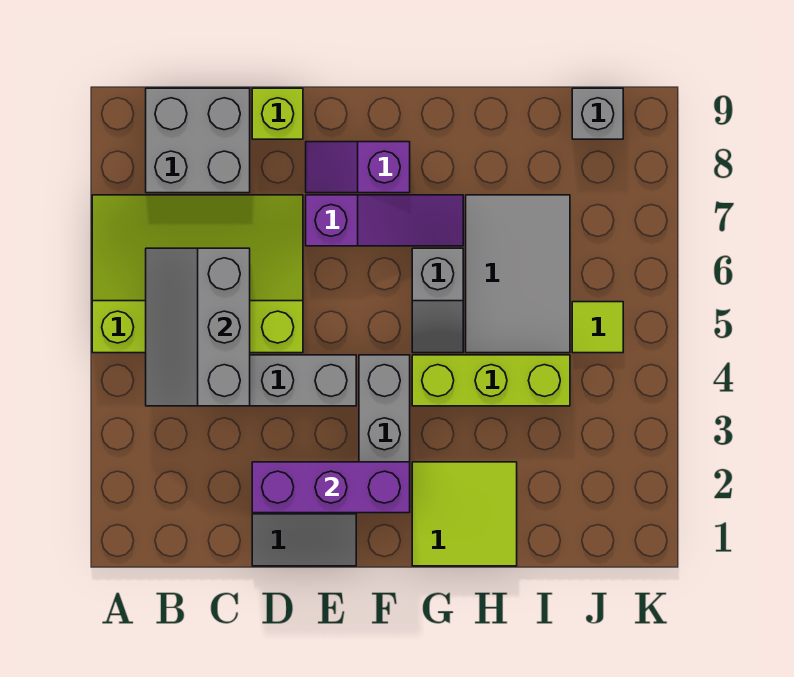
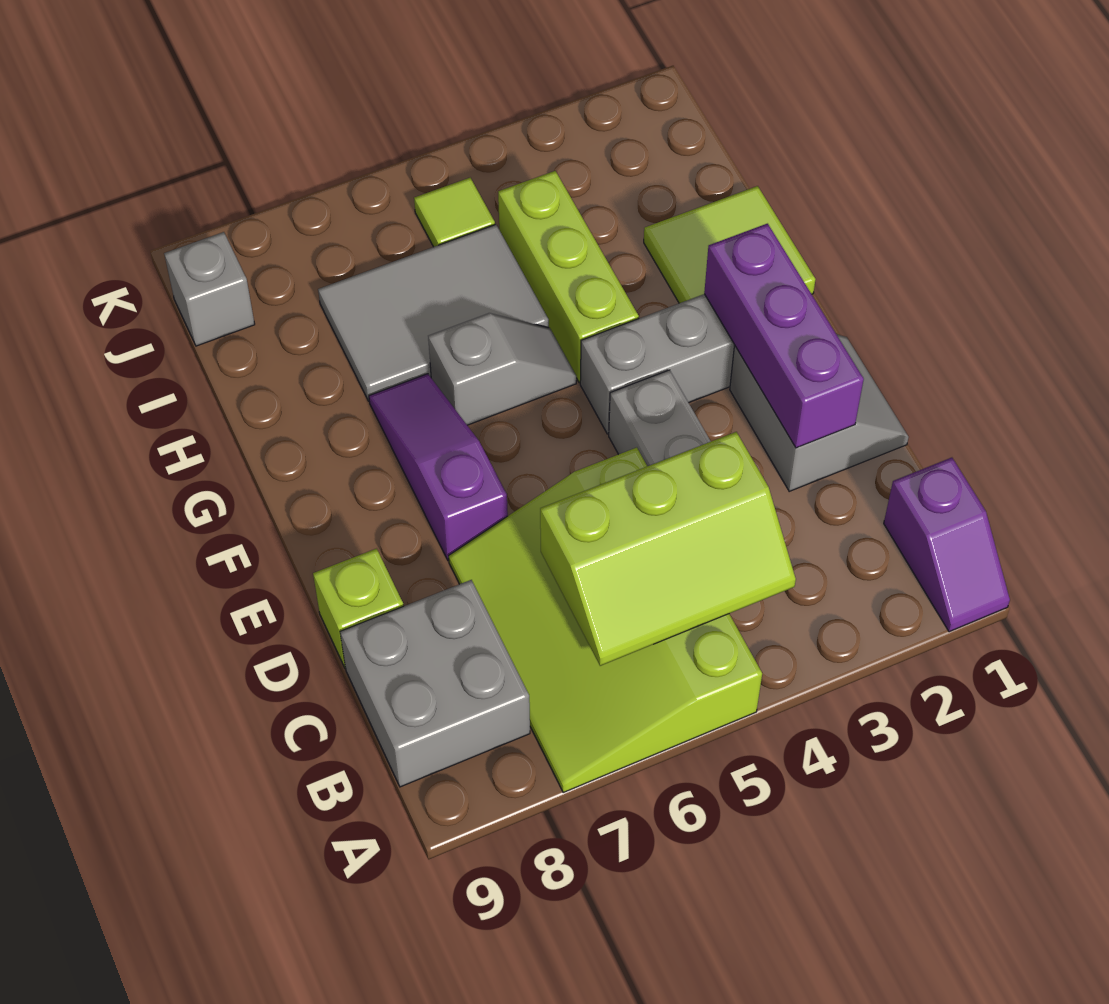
grey 2x3 slope [146,248,250,406] -> lime 2x3 slope [540,432,796,666]
purple 1x2 slope [306,142,410,193] -> purple 1x2 slope moved to [884,458,1010,632]

